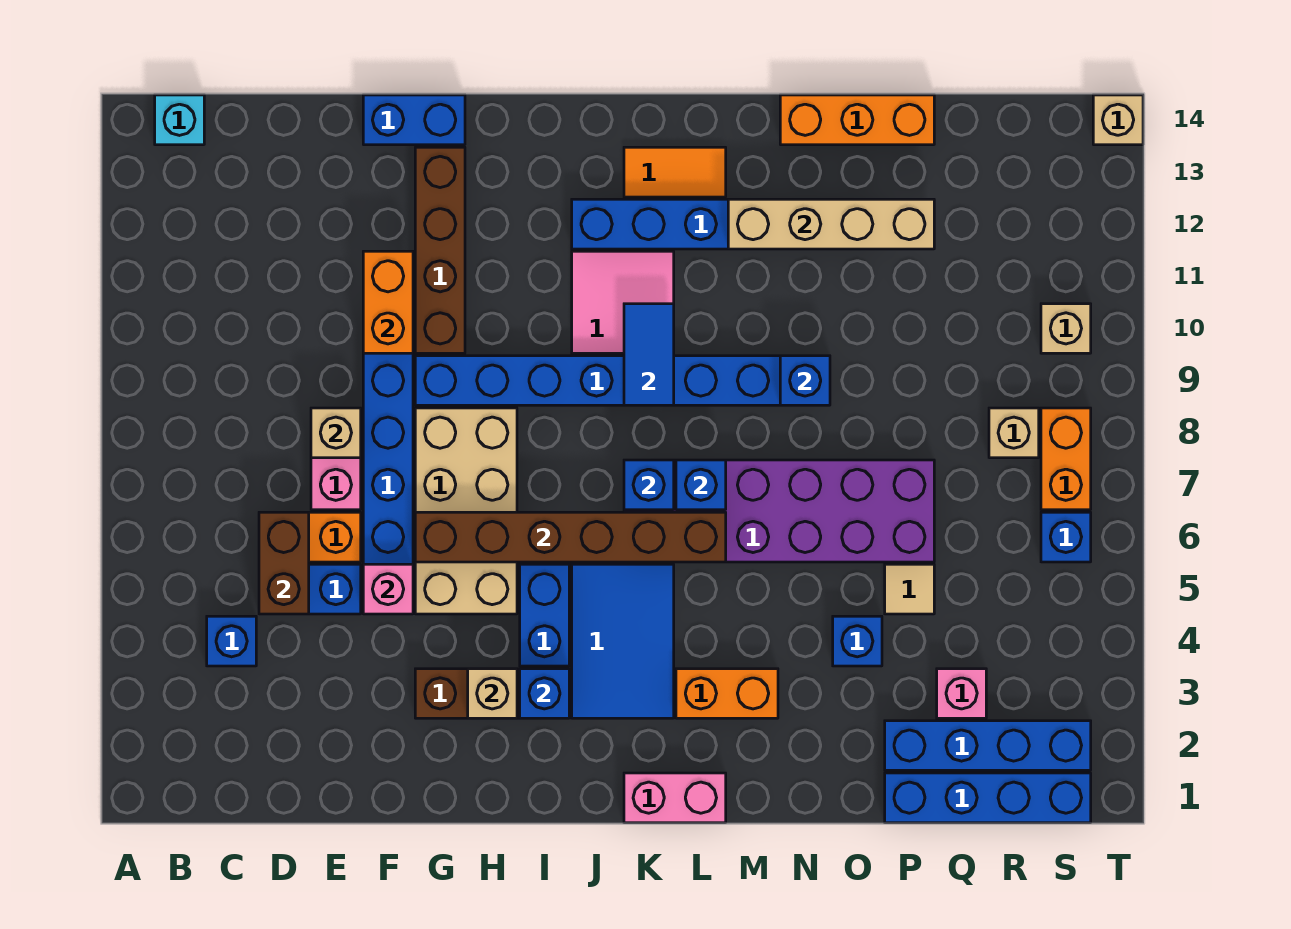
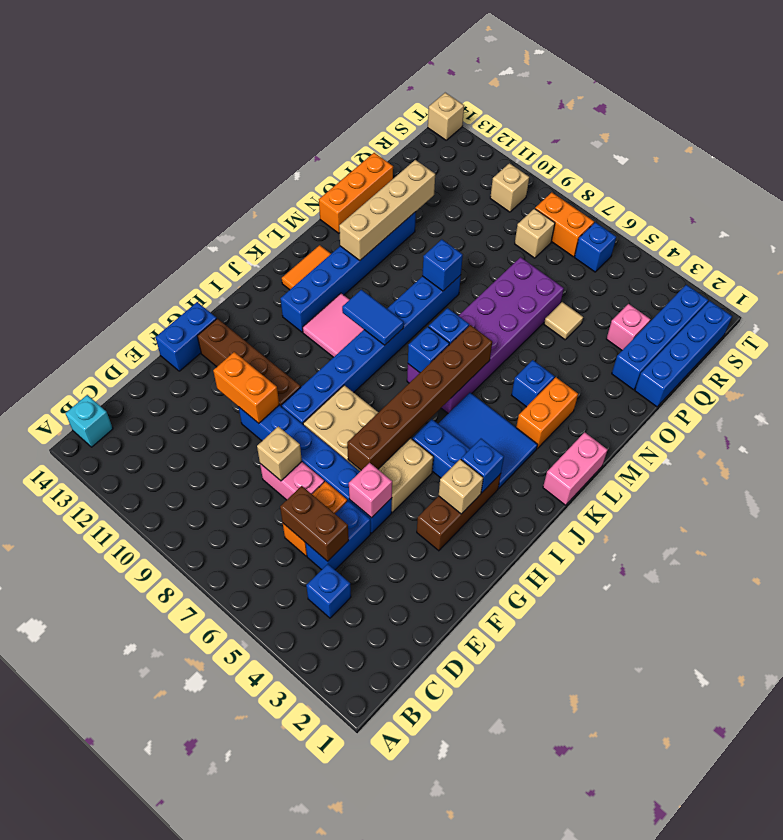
blue 1x1 brick [833,616,882,666] -> blue 1x1 brick moved to [512,360,555,407]

